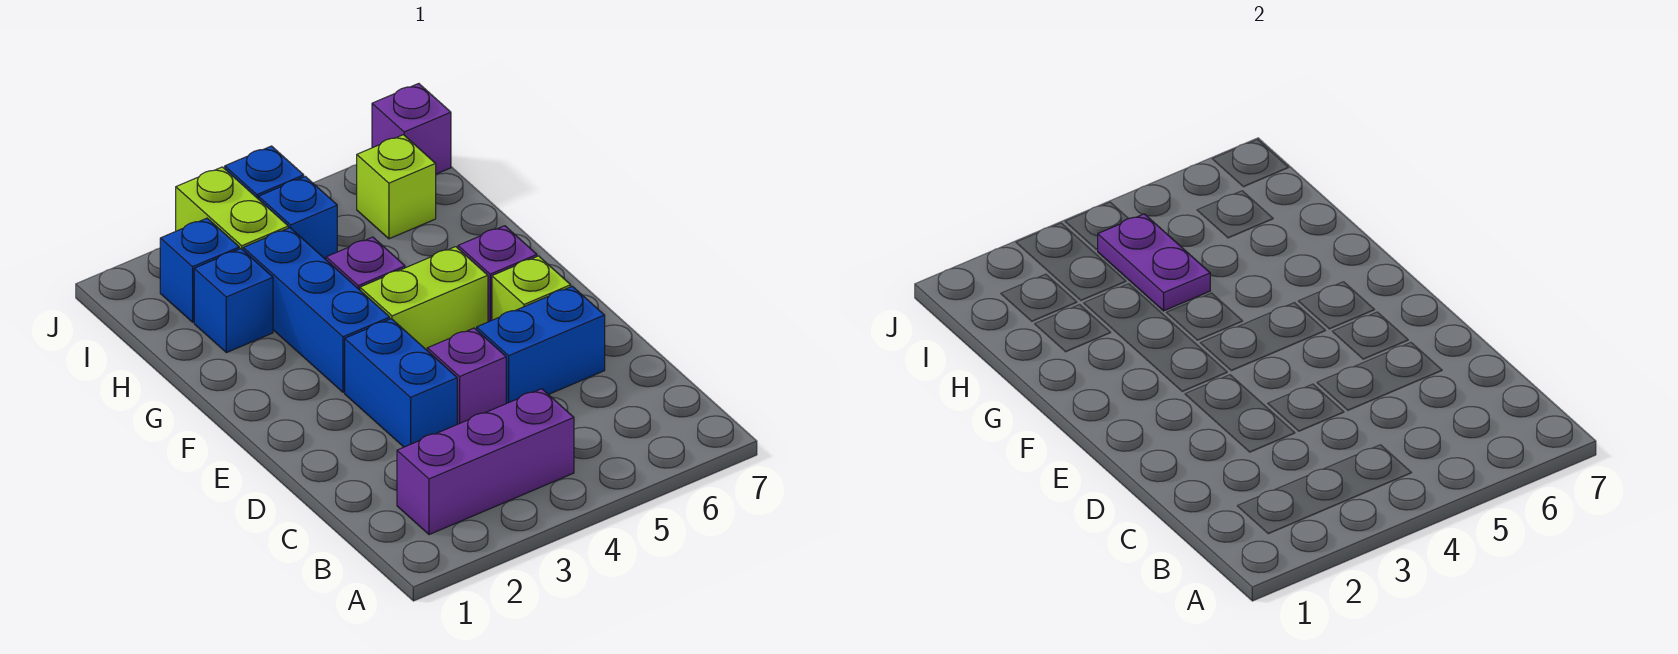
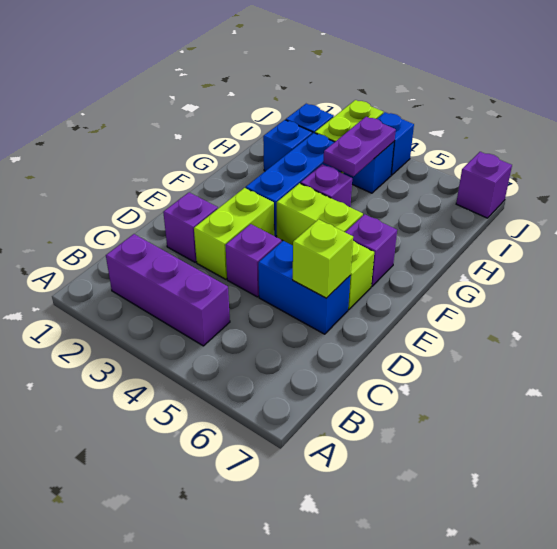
none -> purple 1x1 brick [163,193,218,262]
blue 1x2 brick [345,319,457,447] -> lime 1x2 brick [194,188,274,279]
lime 1x1 brick [356,135,436,239] -> lime 1x1 brick moved to [293,219,353,298]

